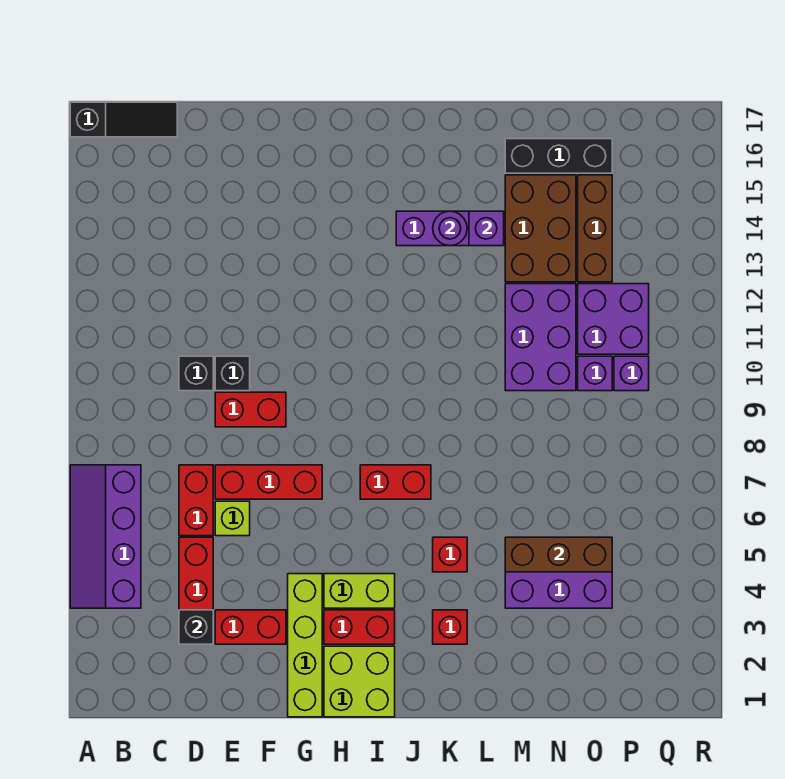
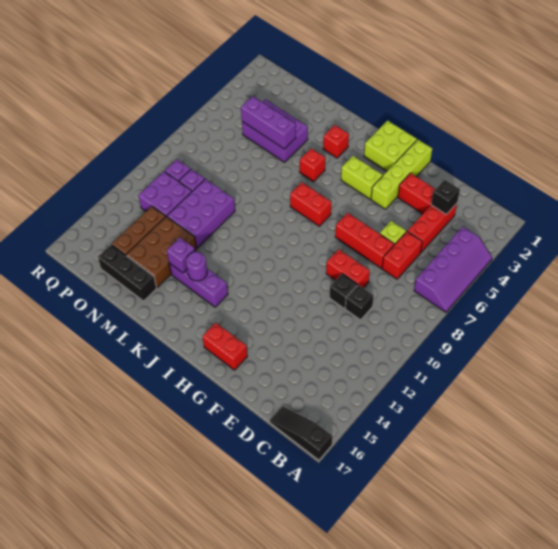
red 1x2 brick [324,610,395,644] -> red 1x2 brick moved to [202,323,247,370]
brown 1x3 brick [505,537,612,572] -> purple 1x3 brick [241,96,296,149]

